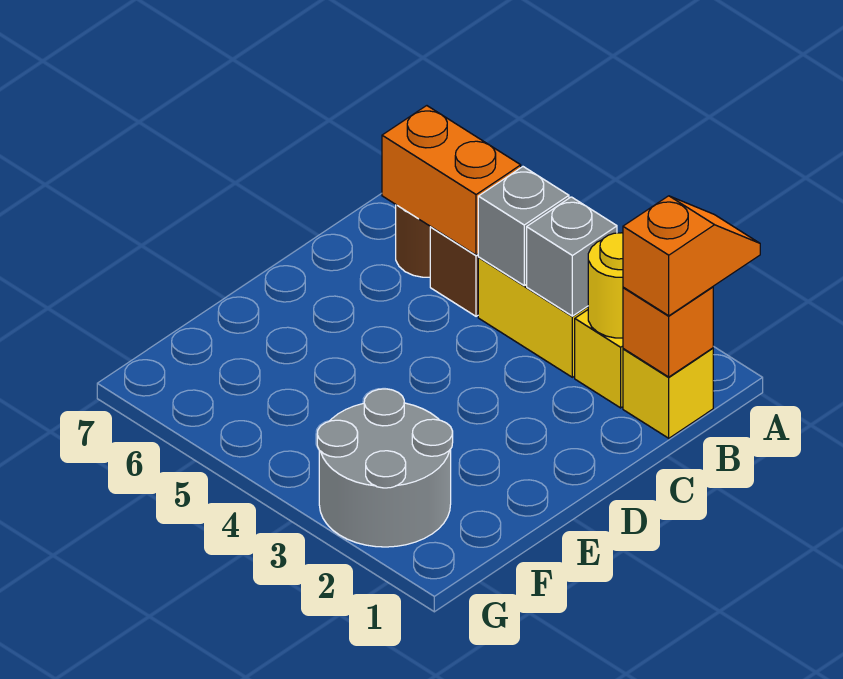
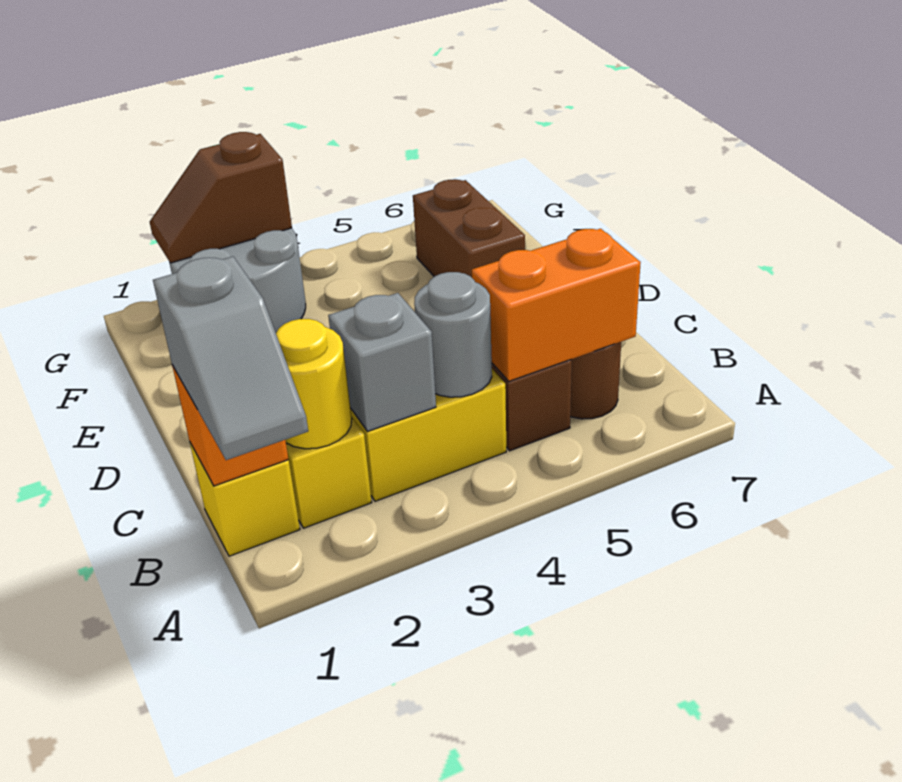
orange 1x2 slope [623,196,760,316] -> grey 1x2 slope [153,256,308,460]
grey 1x1 brick [478,167,569,285] -> grey 1x1 round brick [414,272,492,397]
none -> brown 1x2 brick [413,179,525,277]
none -> brown 1x2 slope [150,132,292,263]

